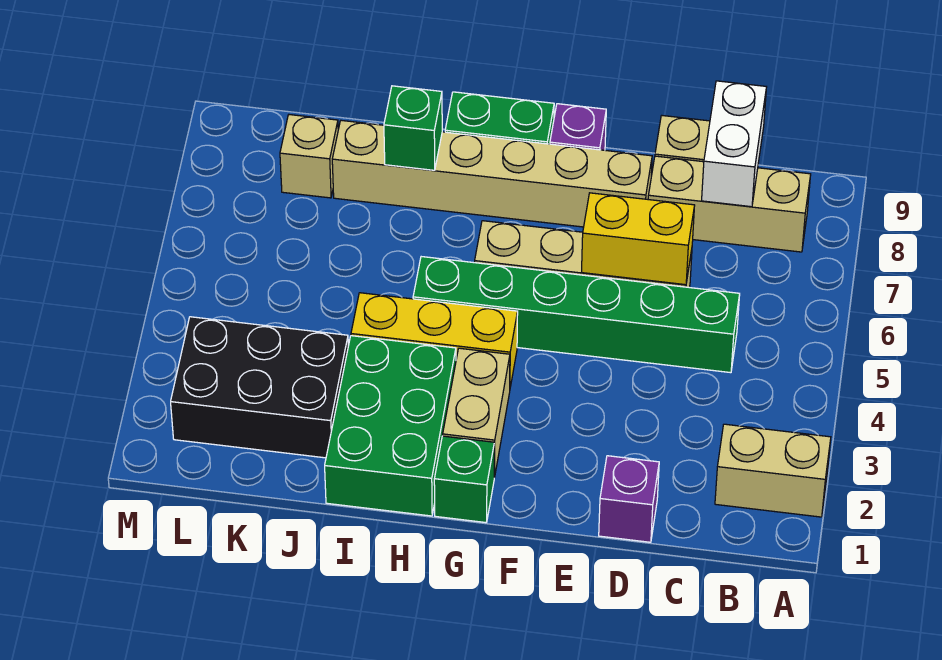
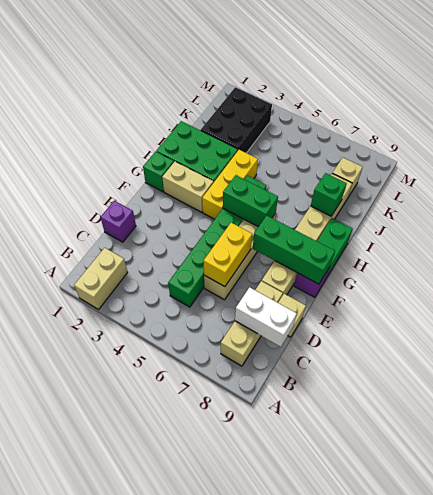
none -> green 1x3 brick [253,216,335,284]
none -> green 1x2 brick [223,175,278,227]

